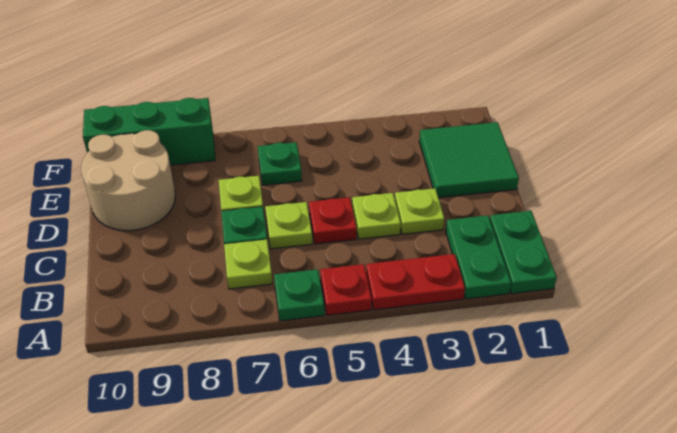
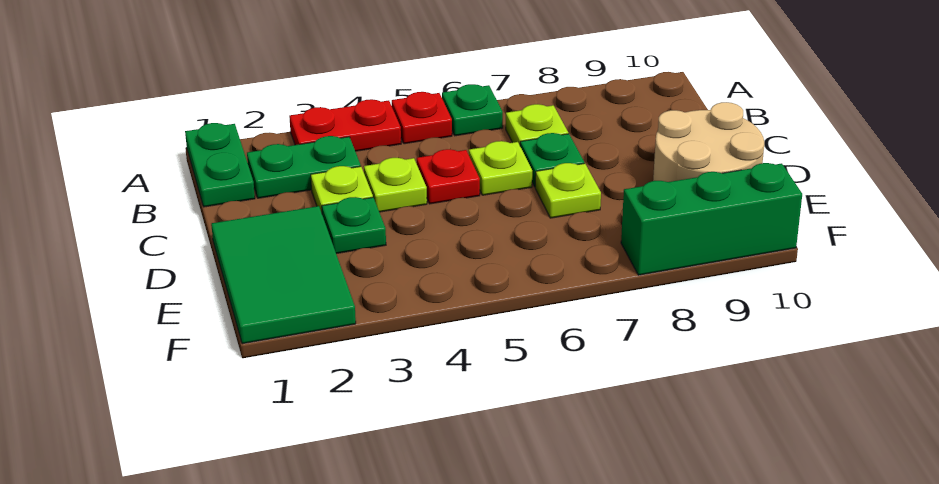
green 1x2 plate [446,215,511,299] -> green 1x2 plate turned to [247,136,361,198]
green 2x2 tile [419,122,519,198] -> green 2x3 tile [211,206,356,344]
green 1x1 plate [258,142,302,185] -> green 1x1 plate moved to [322,197,386,254]

